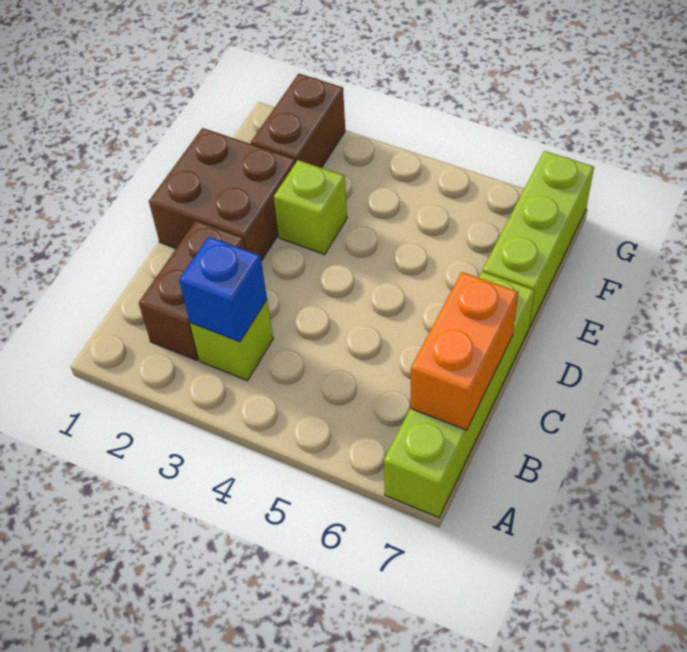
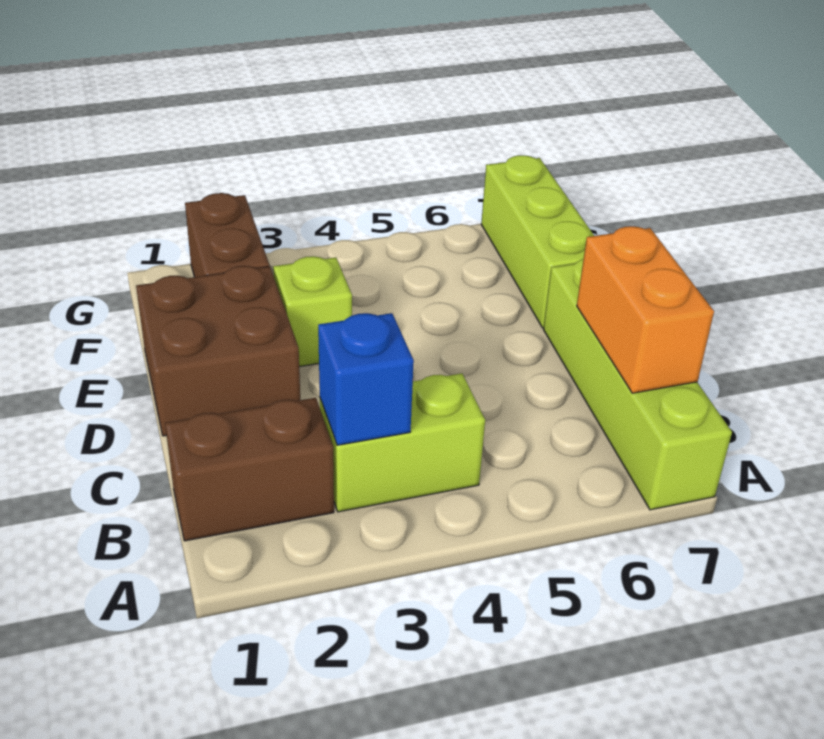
brown 1x2 brick [139,221,245,360] -> brown 1x2 brick turned to [165,398,334,541]
lime 1x1 brick [190,300,273,381] -> lime 1x2 brick [320,373,485,512]

